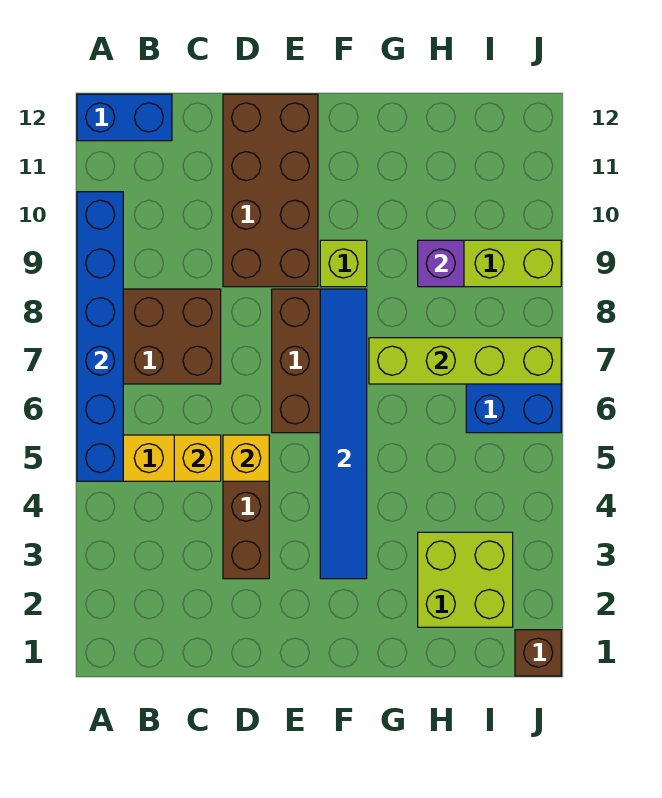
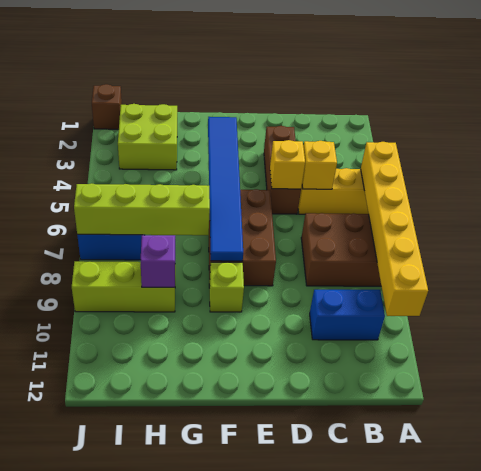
blue 1x6 brick [77,192,123,481] -> yellow 1x6 brick [361,142,428,316]
blue 1x2 brick [77,94,172,141] -> blue 1x2 brick moved to [310,290,385,340]
brown 2x4 brick [223,94,318,287] -> none

